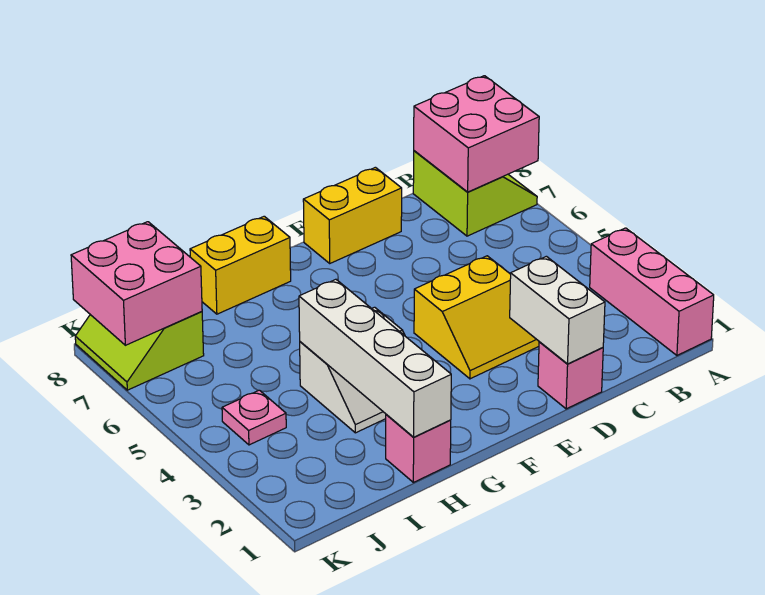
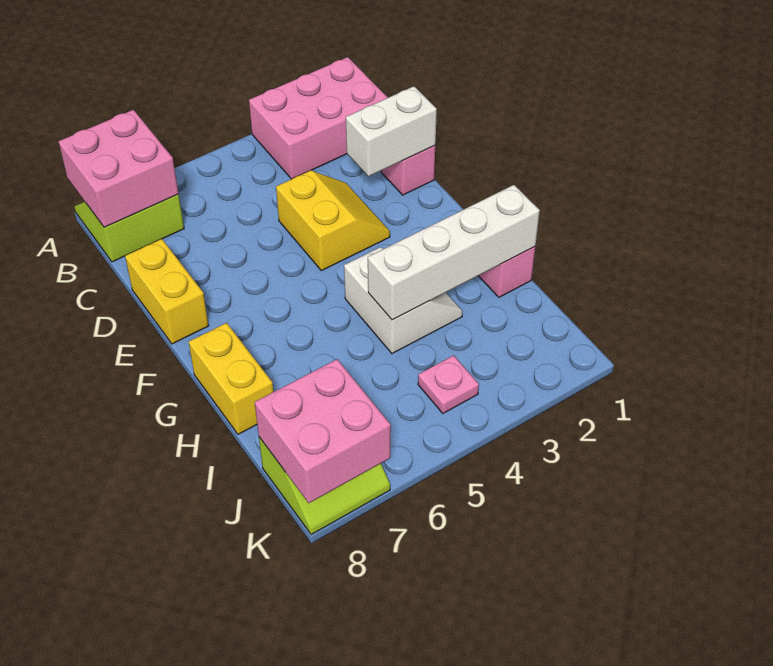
pink 1x3 brick [590,228,714,355] -> pink 2x3 brick [249,57,388,179]

